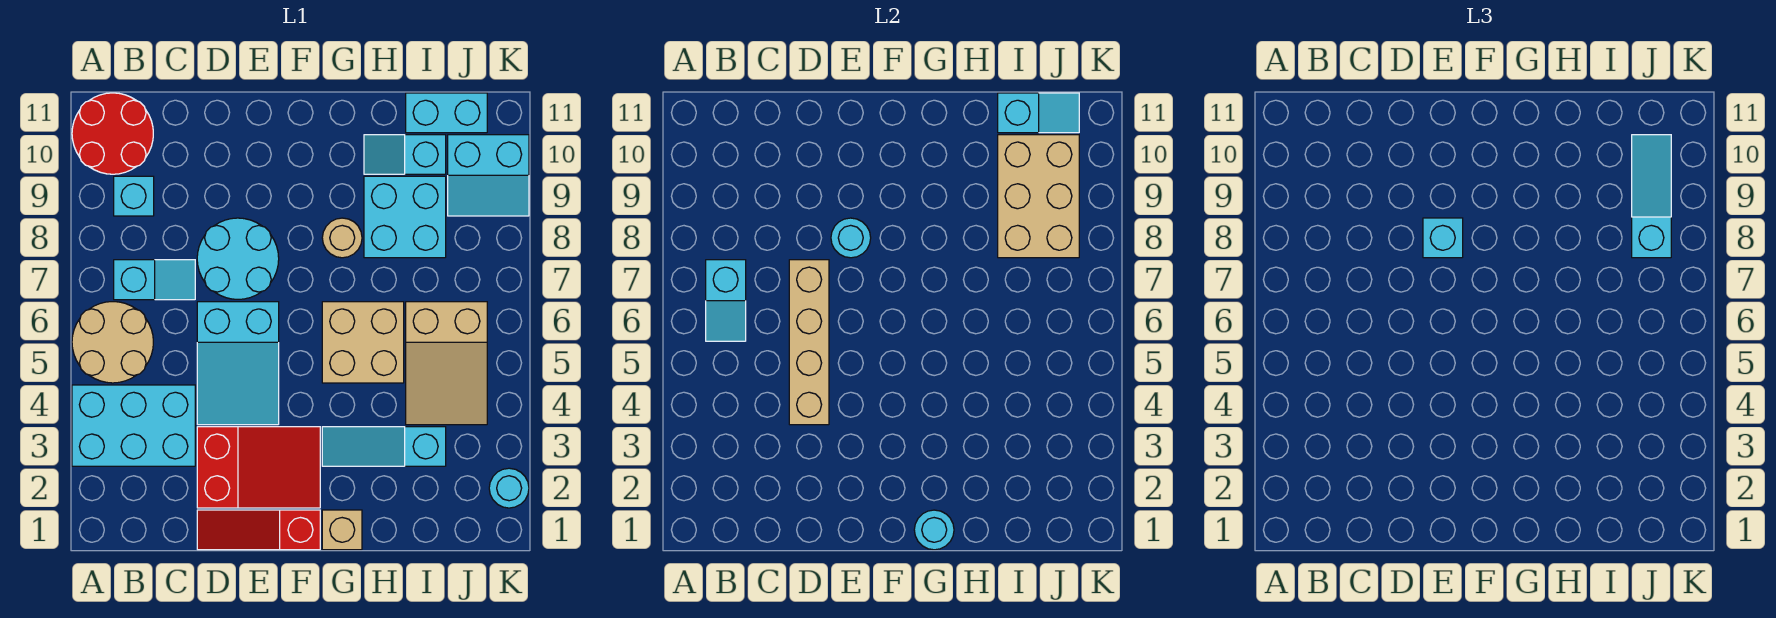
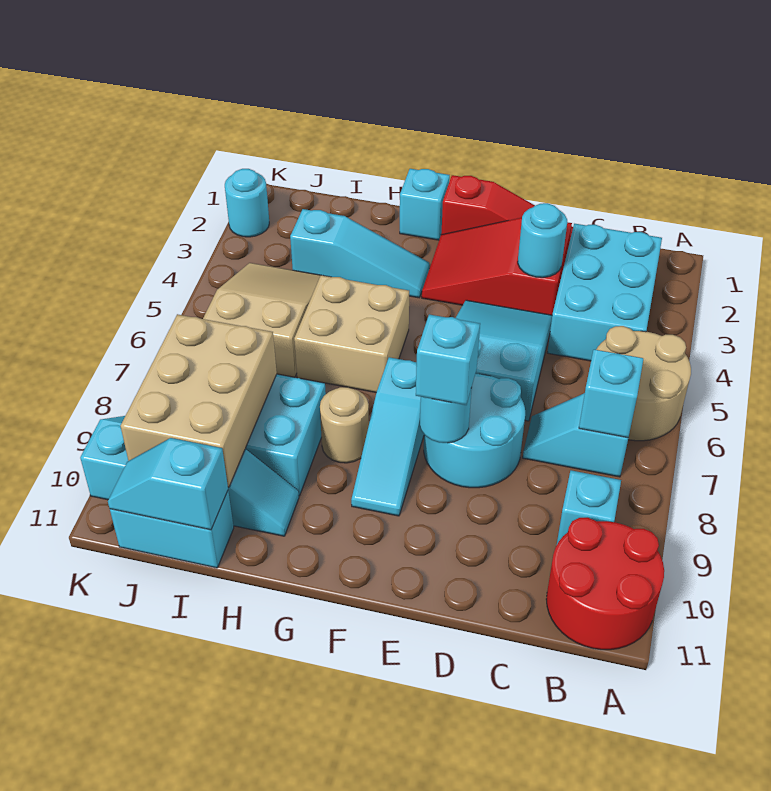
cyan 2x3 brick [72,385,195,466] -> cyan 2x3 brick turned to [547,224,662,361]
tan 1x4 brick [789,260,829,425] -> none
tan 1x1 brick [322,510,362,550] -> cyan 1x1 brick [400,169,450,240]
cyan 1x1 round brick [914,510,954,550] -> cyan 1x1 round brick moved to [518,203,567,278]
cyan 1x3 slope [1632,135,1671,258] -> cyan 1x3 slope moved to [351,357,424,516]

